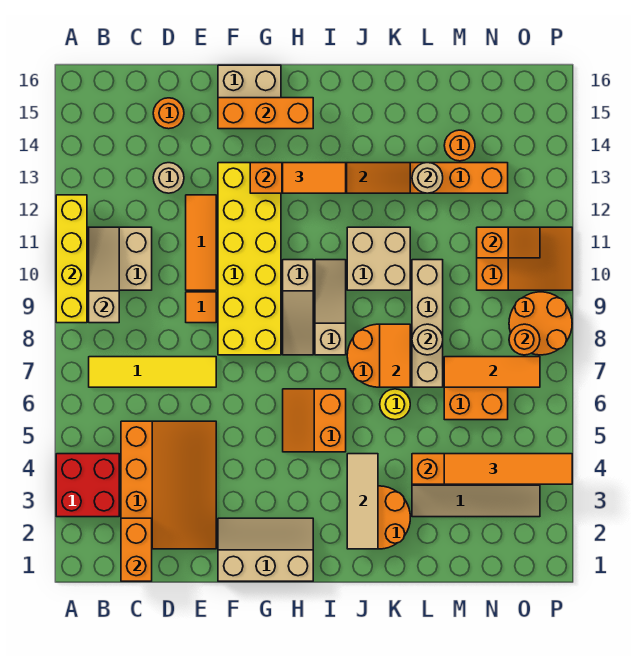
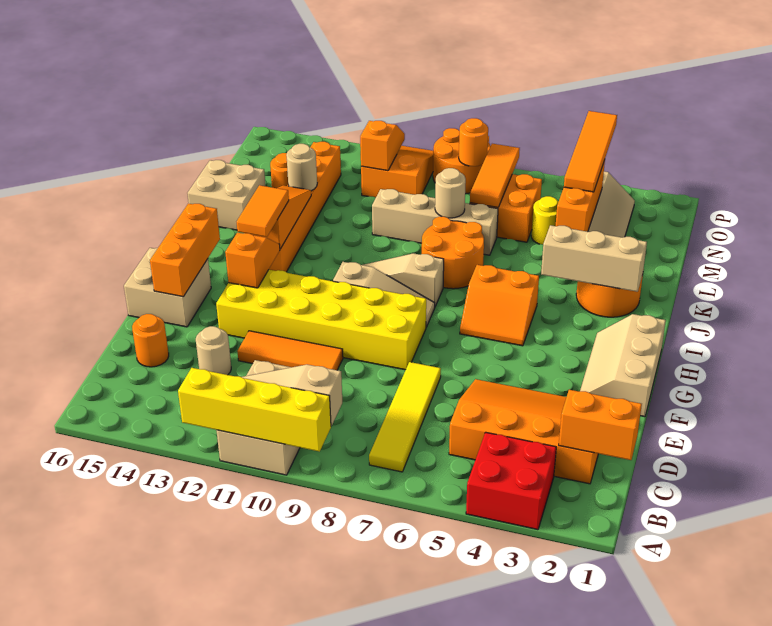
orange 1x1 tile [186,292,216,323] -> none
tan 1x3 tile [347,454,378,549] -> tan 1x3 brick [541,225,647,292]
tan 2x2 brick [347,227,410,290] -> tan 2x2 brick moved to [188,160,266,230]
yellow 1x1 round brick [380,389,410,420] -> yellow 1x1 round brick moved to [531,196,559,245]
orange 1x2 tile [380,324,410,387] -> none

